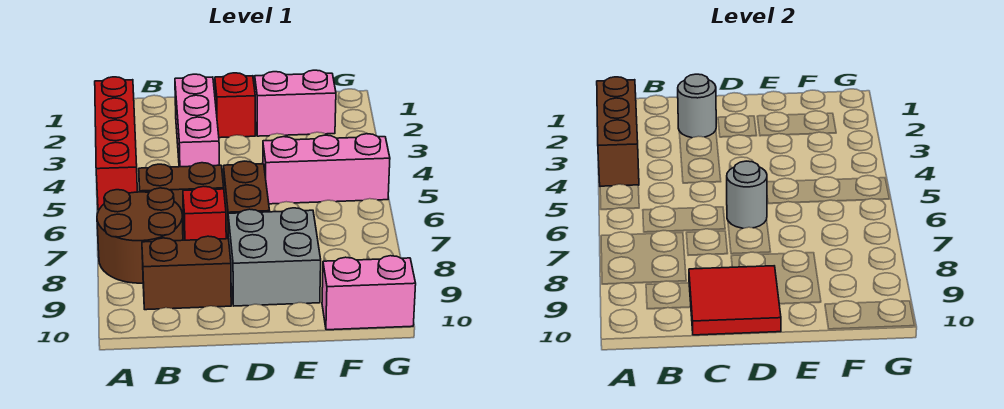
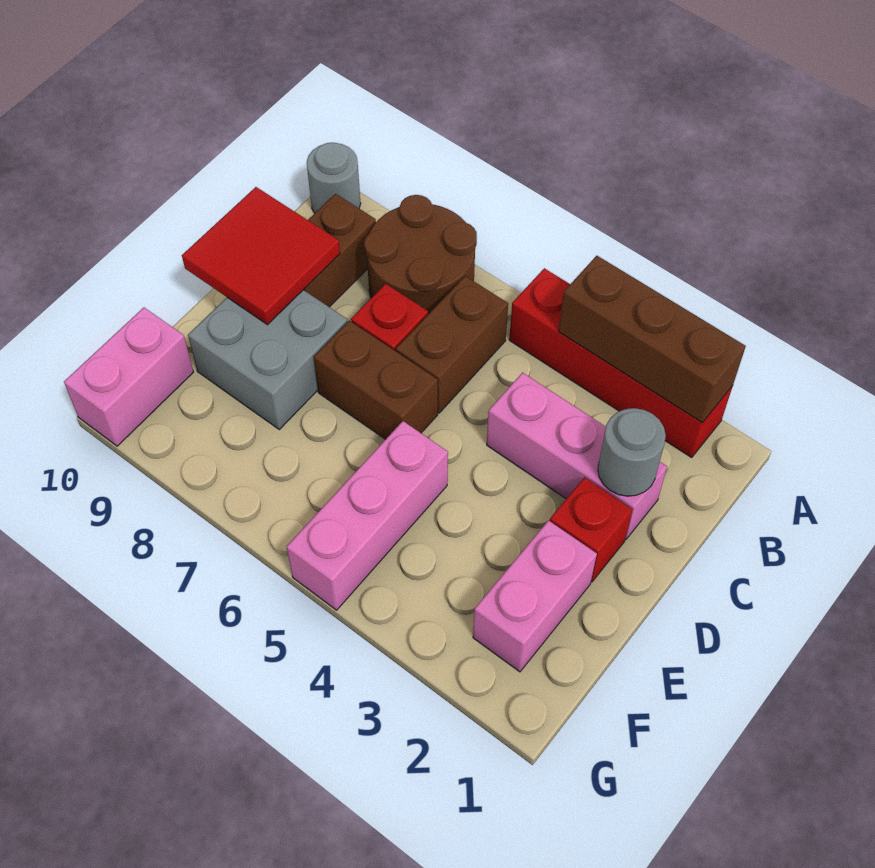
grey 1x1 round brick [727,161,767,228] -> grey 1x1 round brick moved to [307,142,361,213]

